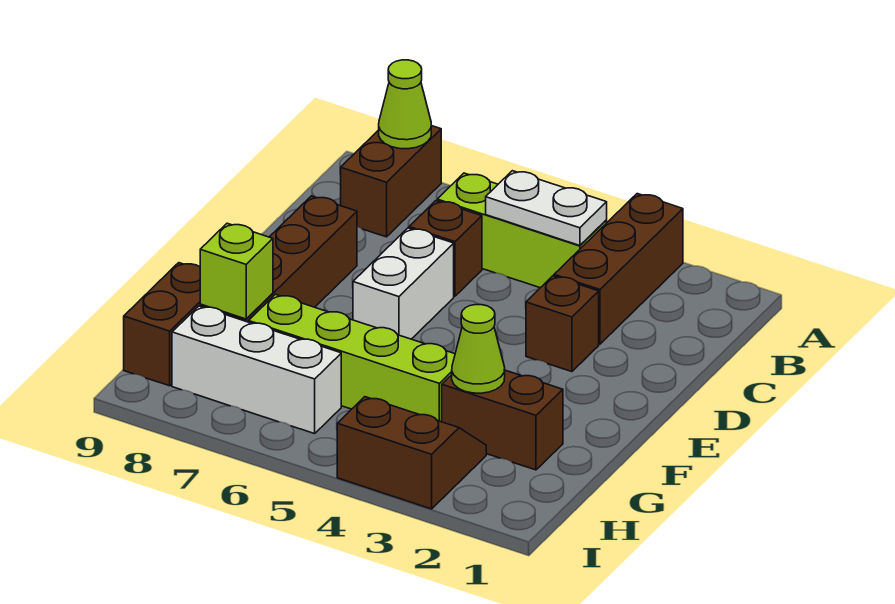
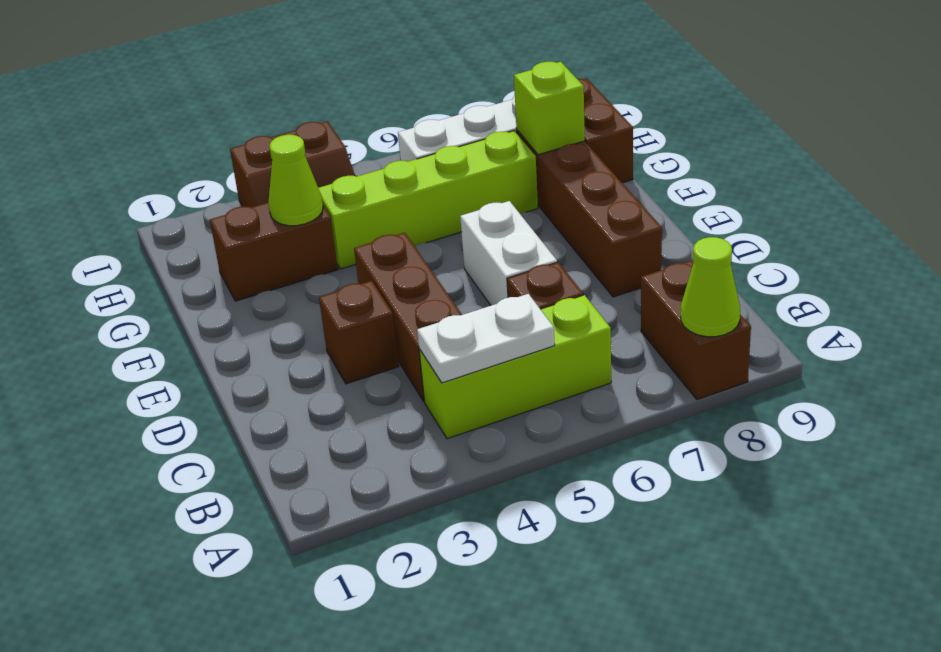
brown 1x3 brick [554,194,683,344] -> brown 1x3 brick moved to [354,233,462,401]

